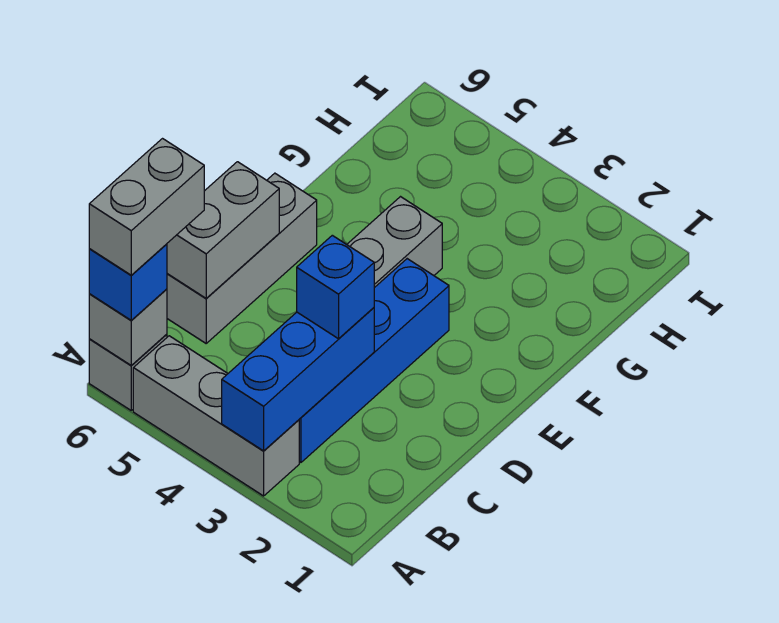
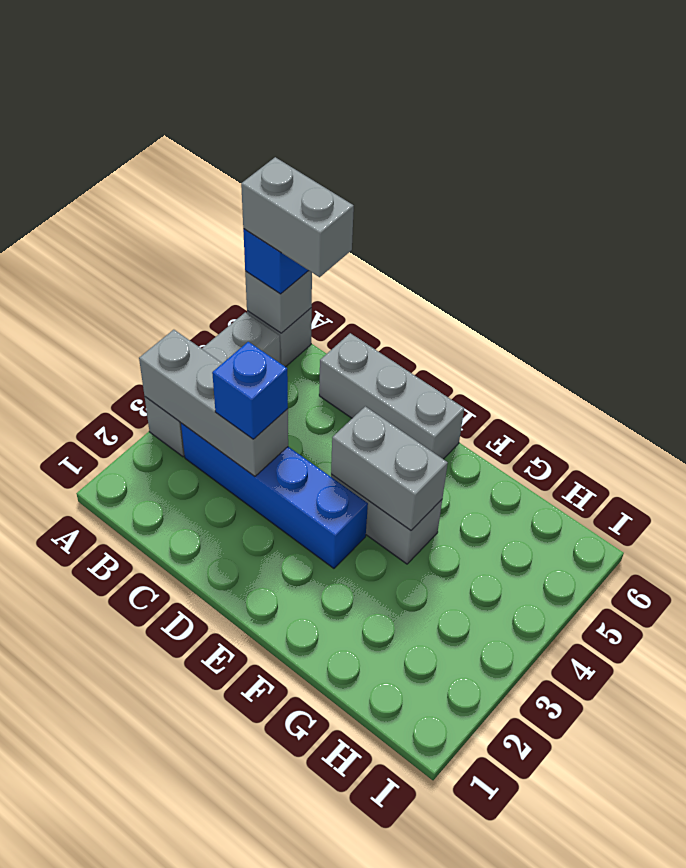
blue 1x3 brick [222,308,374,451] -> grey 1x3 brick [139,330,288,476]
grey 1x2 brick [167,162,279,298] -> grey 1x2 brick moved to [331,406,448,530]

